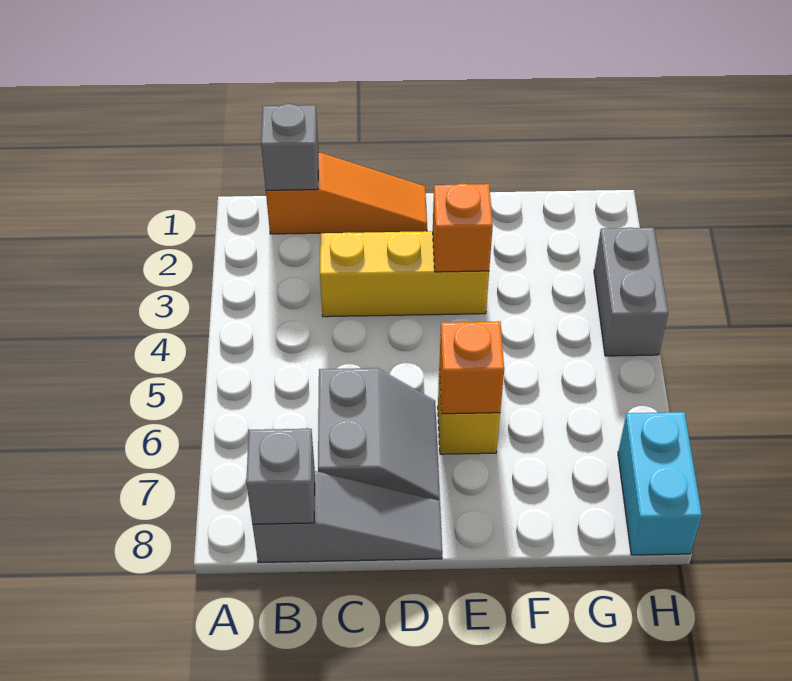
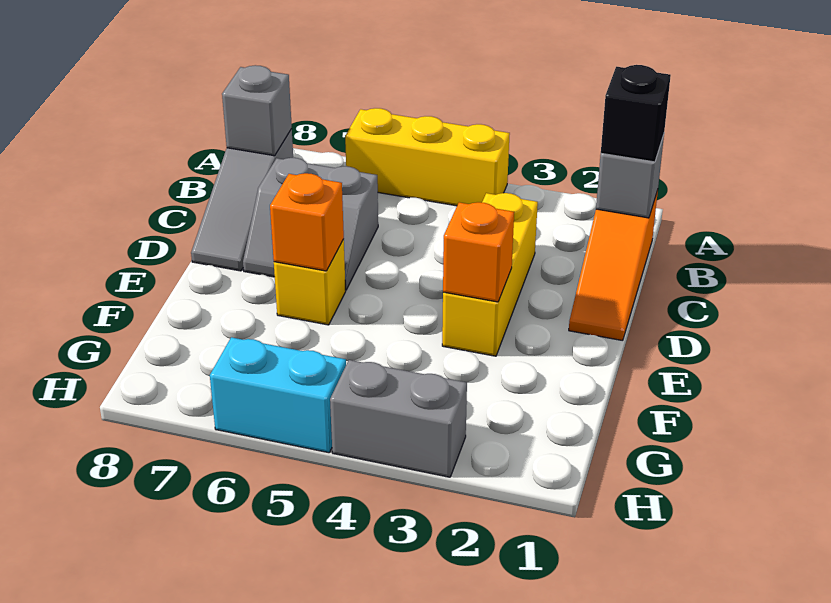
none -> yellow 1x3 brick [345,108,510,206]
none -> black 1x1 brick [601,65,671,162]
cyan 1x2 brick [618,412,702,555] -> cyan 1x2 brick moved to [210,337,346,453]

